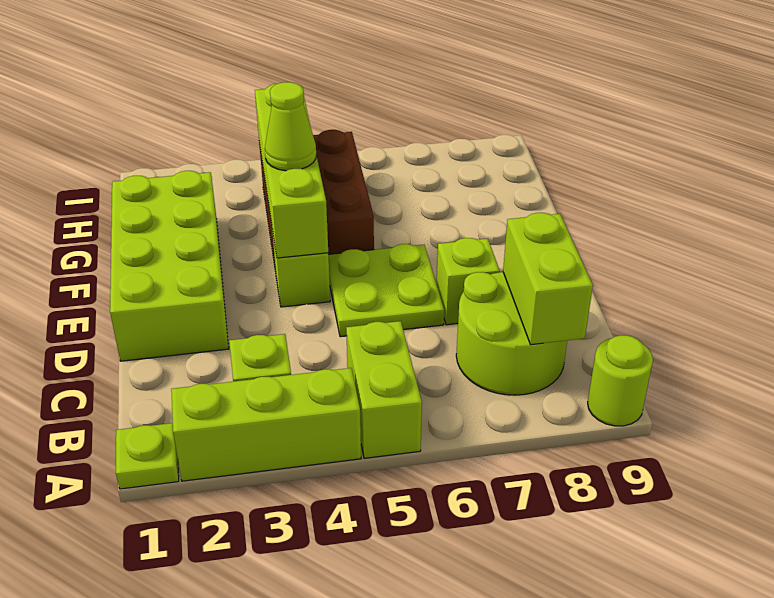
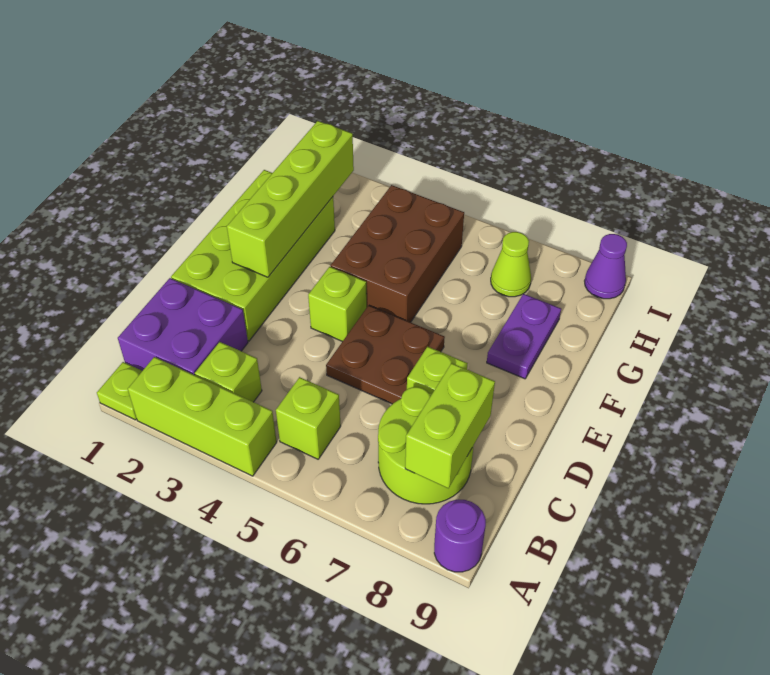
lime 1x2 brick [346,321,422,458] -> lime 1x1 brick [276,377,341,459]
lime 1x1 round brick [588,335,653,426] -> purple 1x1 round brick [434,500,486,572]
none -> purple 2x2 brick [118,278,248,375]
lime 2x2 plate [328,244,444,337] -> brown 2x2 plate [326,305,445,404]
lime 1x4 brick [255,83,328,258] -> lime 1x4 brick moved to [227,121,354,277]
lime 1x1 cone [265,82,316,171] -> lime 1x1 cone moved to [491,232,531,297]
none -> purple 1x2 plate [487,294,561,379]
none -> purple 1x1 cone [585,234,627,299]

